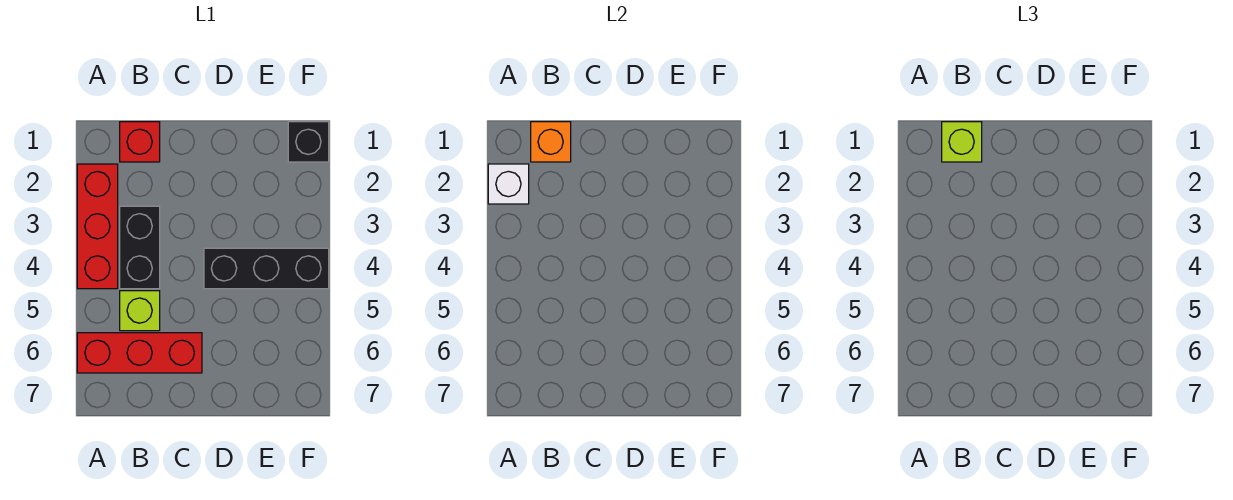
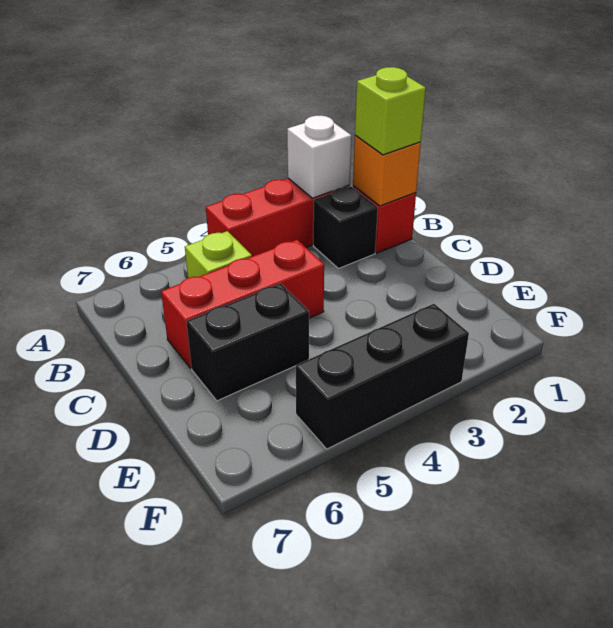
red 1x3 brick [77,333,202,373] -> red 1x3 brick turned to [161,240,324,368]
black 1x2 brick [120,206,160,289] -> black 1x2 brick moved to [186,283,309,401]
black 1x3 brick [204,248,329,289] -> black 1x3 brick turned to [296,304,469,449]
black 1x1 brick [288,122,329,162] -> black 1x1 brick moved to [313,187,378,269]

